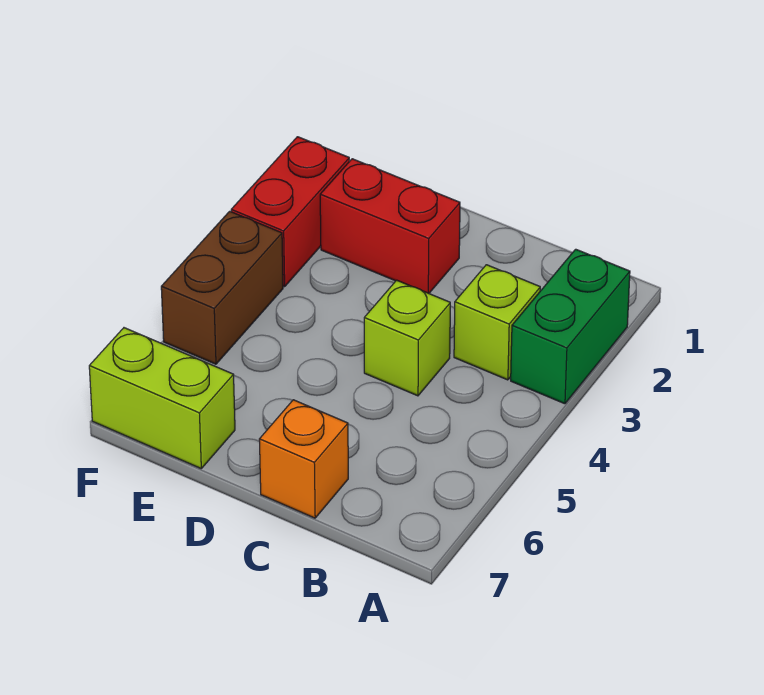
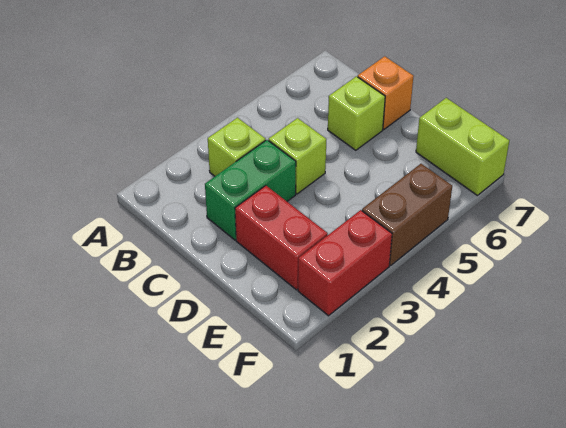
green 1x2 brick [511,249,630,404] -> green 1x2 brick moved to [205,140,296,240]
none -> lime 1x1 brick [328,76,385,150]

